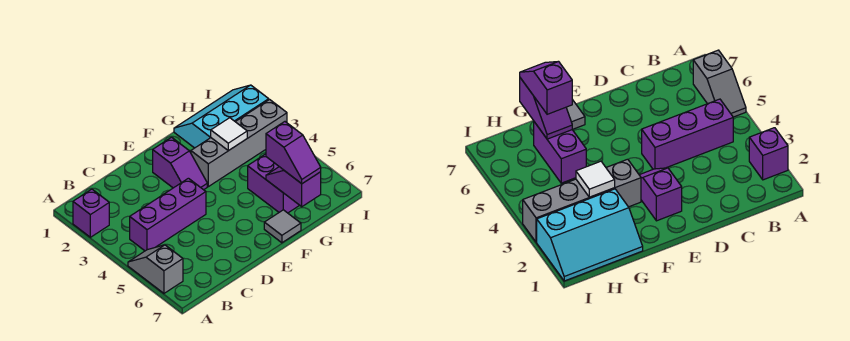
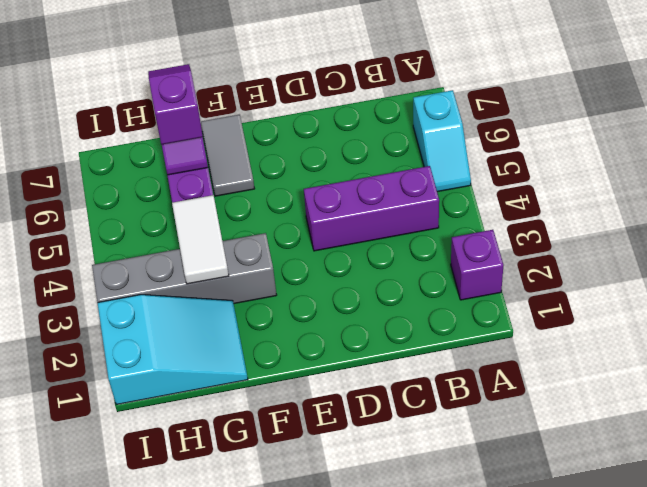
grey 1x2 slope [128,245,183,293] -> cyan 1x2 slope [413,90,471,192]
purple 1x2 slope [153,137,207,190] -> none
grey 1x1 tile [264,210,301,243] -> grey 1x2 tile [201,115,255,196]
cyan 2x3 slope [174,85,269,148] -> cyan 2x3 slope turned to [98,295,248,405]
white 1x1 tile [211,118,247,151] -> white 1x2 tile [172,195,229,284]

